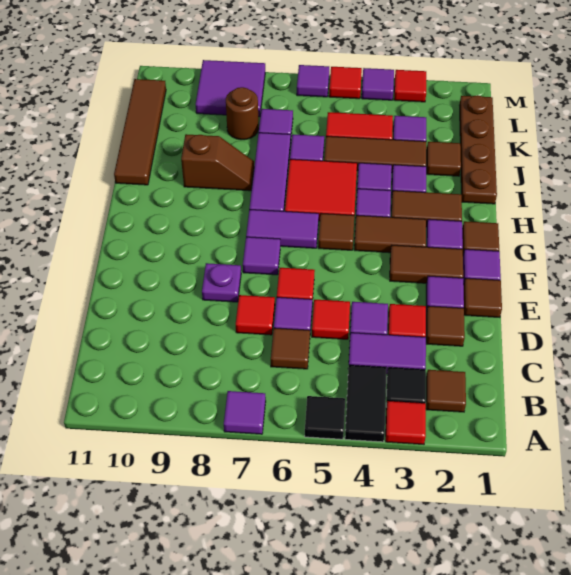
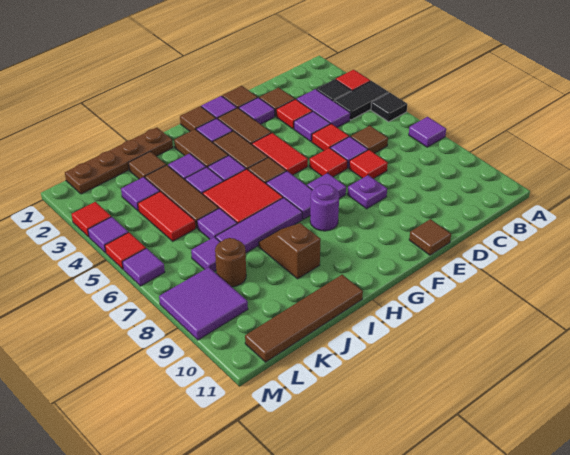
brown 1x1 tile [426,370,466,412] -> brown 1x1 tile moved to [409,219,451,255]
none -> red 1x2 tile [252,133,308,175]
none -> purple 1x1 round brick [310,184,339,231]

